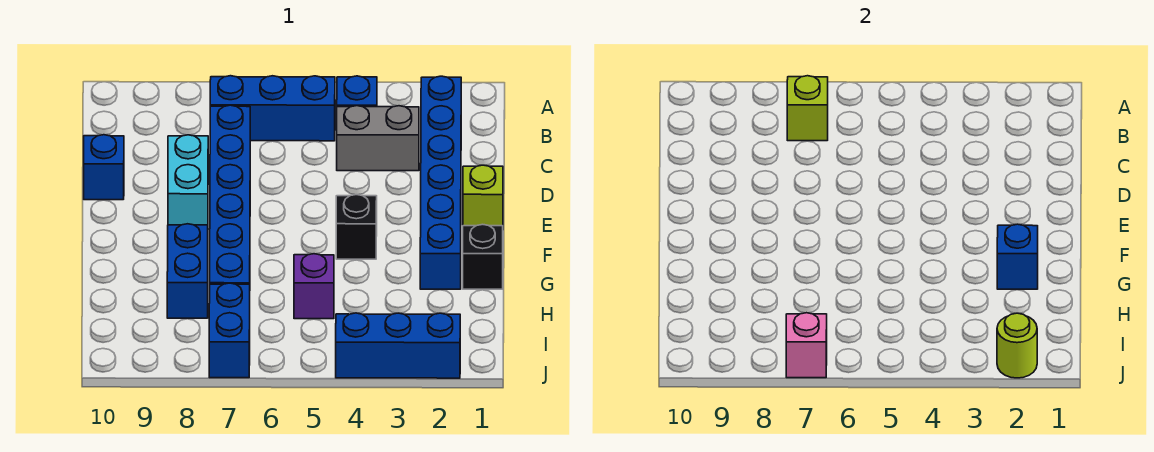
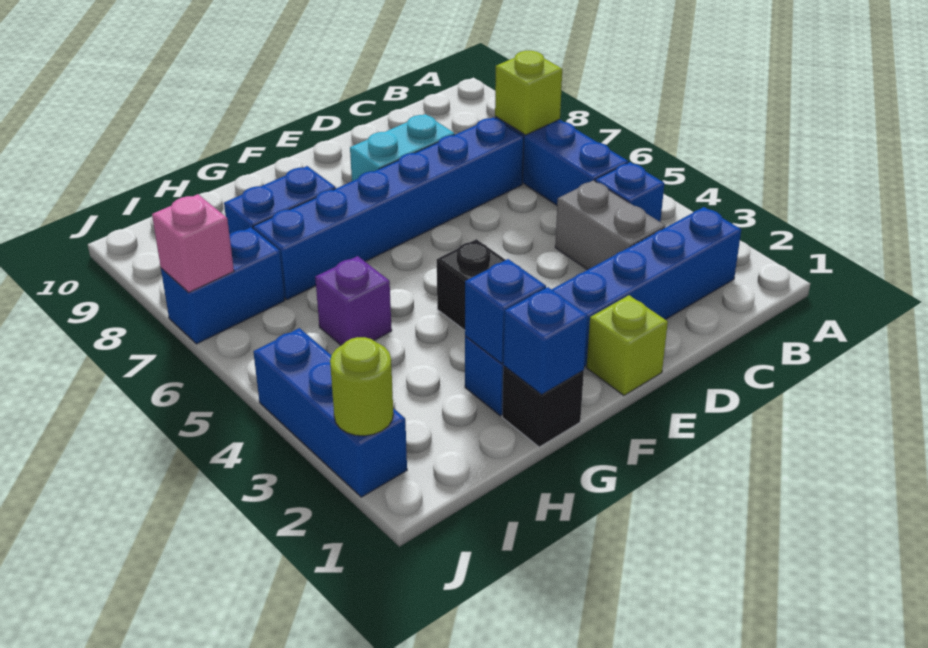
blue 1x1 brick [84,135,124,200] -> blue 1x1 brick moved to [503,287,588,395]

